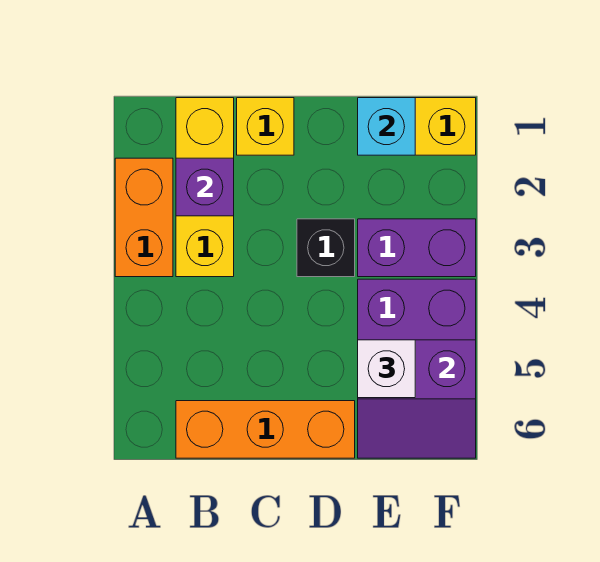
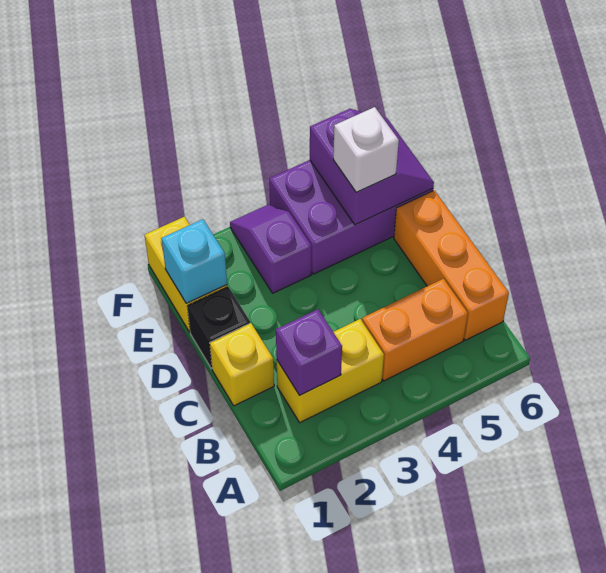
orange 1x2 brick [115,158,173,277] -> orange 1x2 brick moved to [362,279,468,381]
yellow 1x3 brick [176,98,234,277] -> yellow 1x2 brick [277,319,384,422]
black 1x1 brick [297,219,355,277] -> black 1x1 brick moved to [187,287,250,369]
purple 1x2 brick [358,219,476,277] -> purple 1x2 slope [230,205,311,293]

